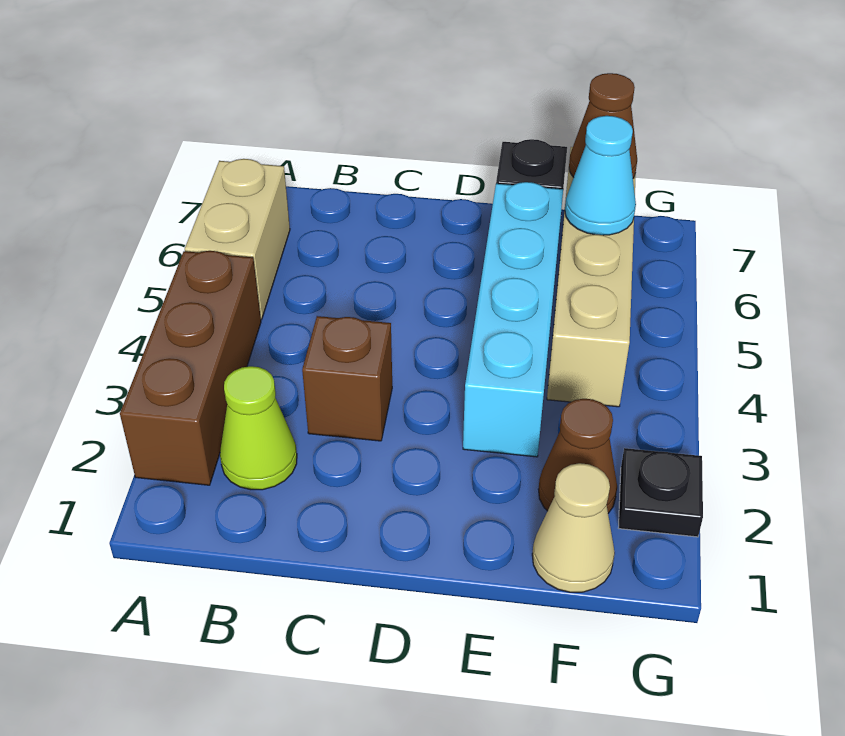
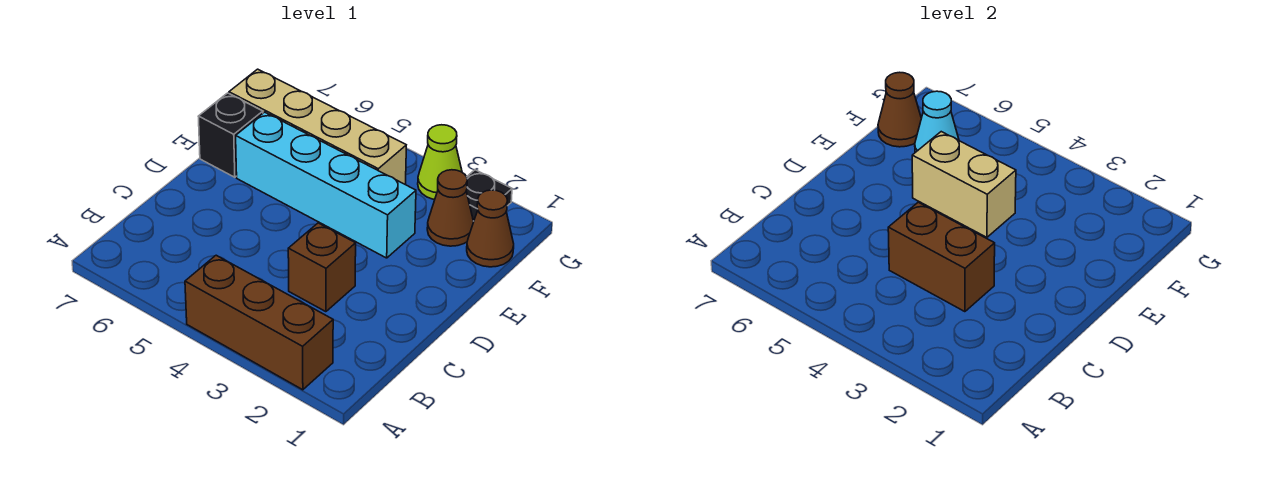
tan 1x2 brick [185,159,290,319] -> tan 1x2 brick moved to [912,132,1016,237]
lime 1x1 cone [220,366,297,490] -> lime 1x1 cone moved to [418,125,462,200]
none -> brown 1x2 brick [888,202,995,312]
tan 1x1 cone [532,463,615,592] -> brown 1x1 cone [467,190,514,267]

